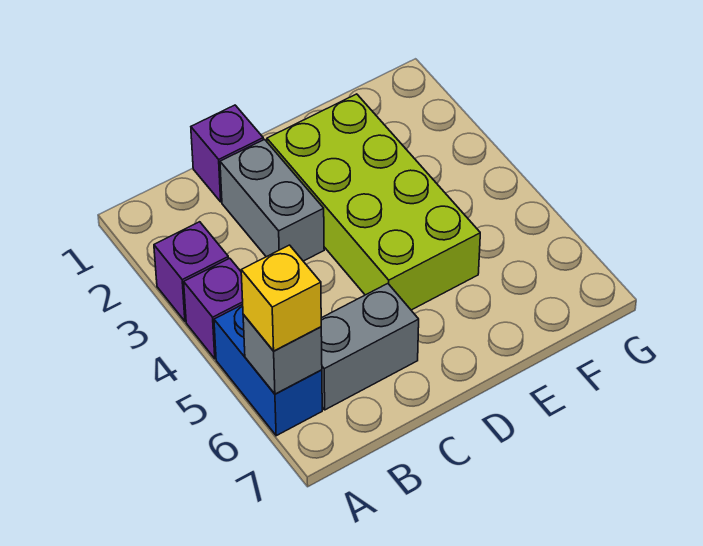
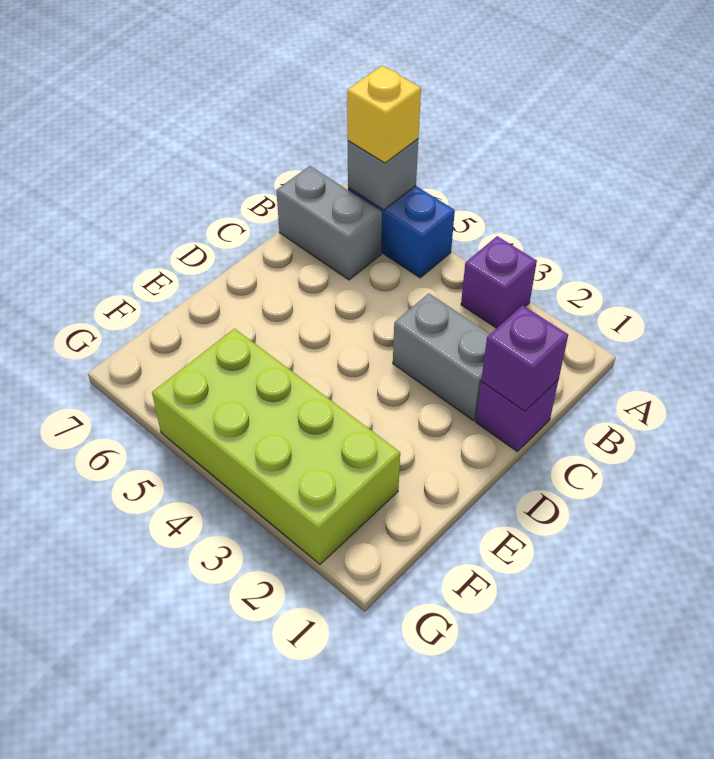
purple 1x1 brick [184,258,243,359] -> purple 1x1 brick moved to [481,305,568,411]
grey 1x2 brick [321,284,419,410] -> grey 1x2 brick turned to [276,166,382,280]
lime 2x4 brick [267,94,480,310] -> lime 2x4 brick moved to [152,329,400,564]

